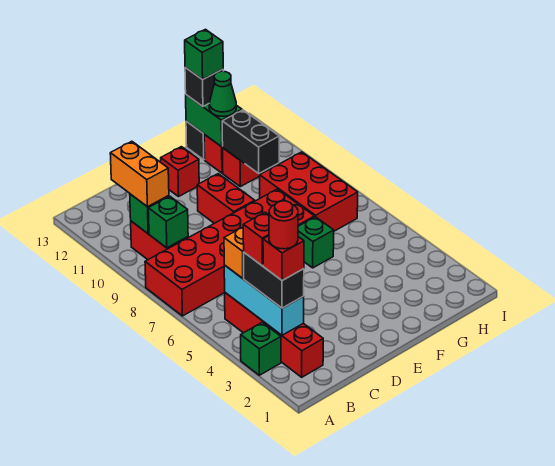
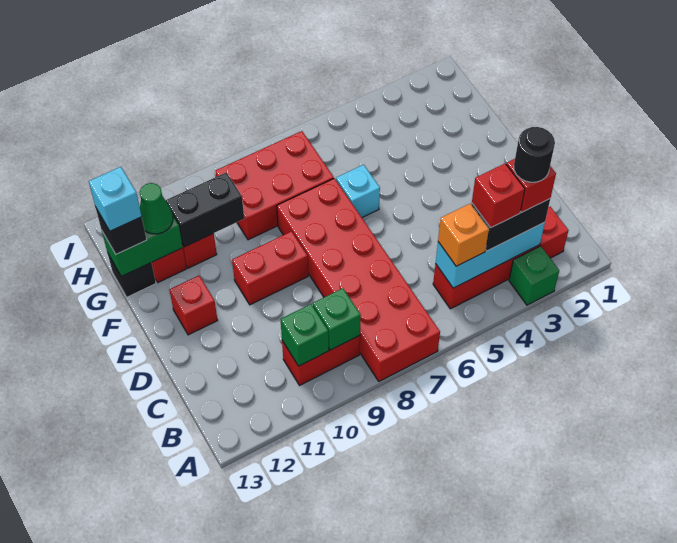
red 1x1 round brick [269,201,298,249] -> black 1x1 round brick [514,127,555,182]
orange 1x2 brick [110,141,169,207] -> none
green 1x1 brick [298,217,334,268] -> cyan 1x1 brick [336,165,380,217]
green 1x1 brick [185,29,223,80] -> cyan 1x1 brick [89,167,142,231]

